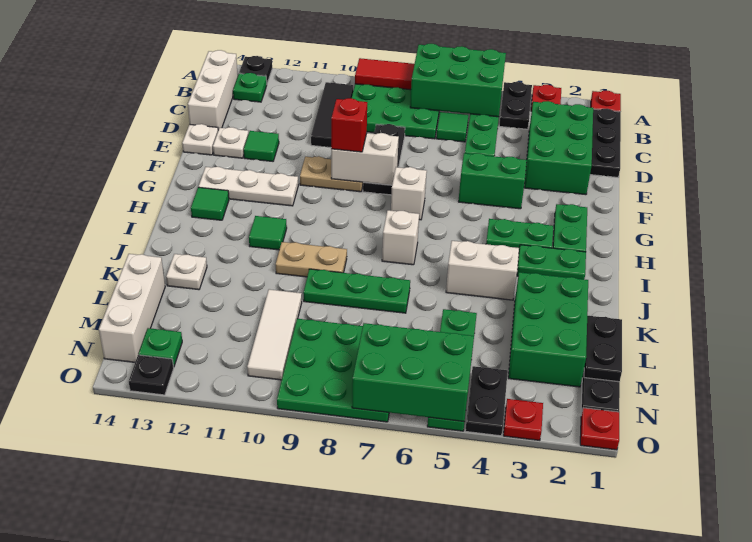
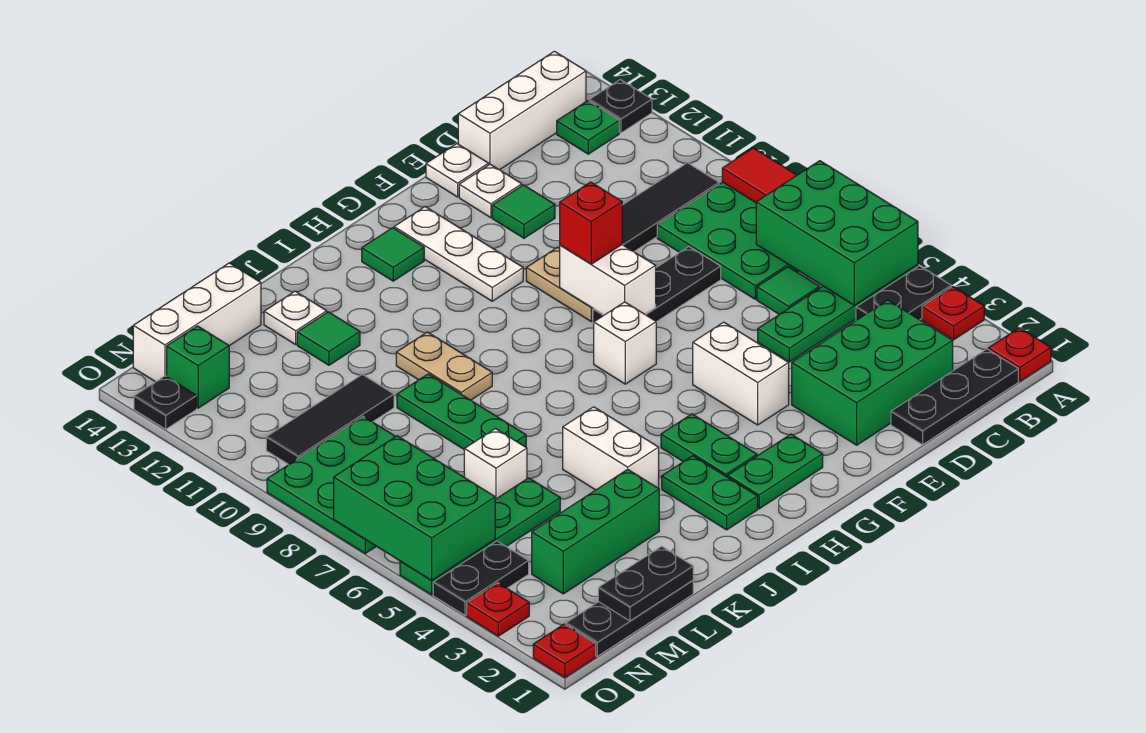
green 1x2 brick [458,153,527,209] -> white 1x2 brick [693,322,789,425]
white 1x1 brick [382,210,419,265] -> white 1x1 brick moved to [464,429,527,499]
green 1x1 tile [249,216,287,250] -> green 1x1 tile moved to [297,312,360,365]
green 2x3 brick [508,272,588,387] -> green 1x3 brick [532,469,659,594]
white 1x3 tile [247,289,302,380] -> black 1x3 tile [266,374,394,465]
green 1x1 plate [139,328,182,367] -> green 1x1 brick [167,326,229,408]

